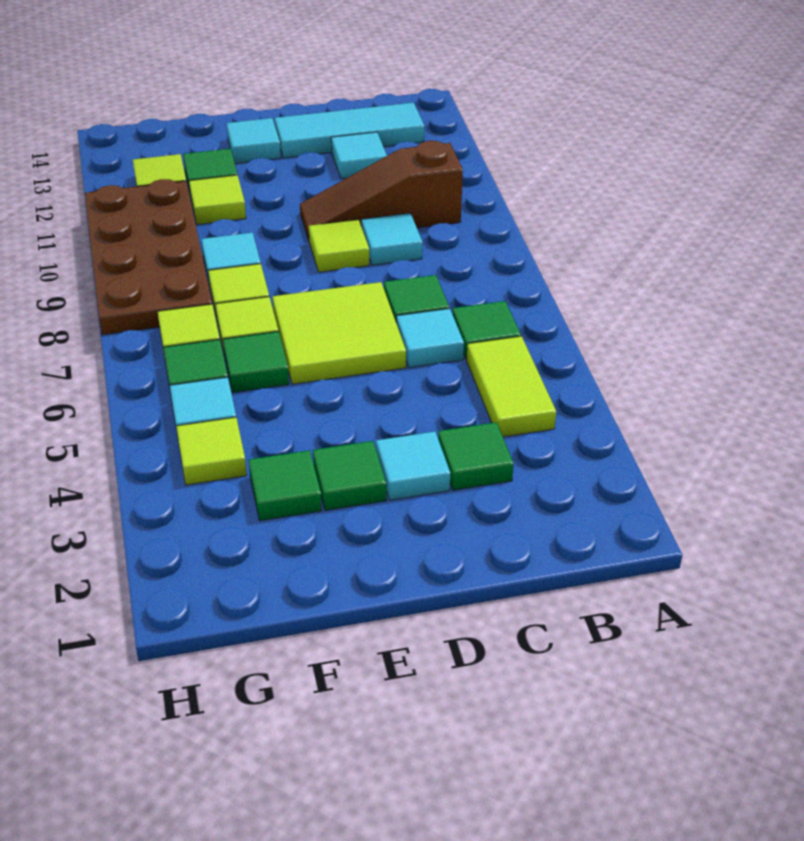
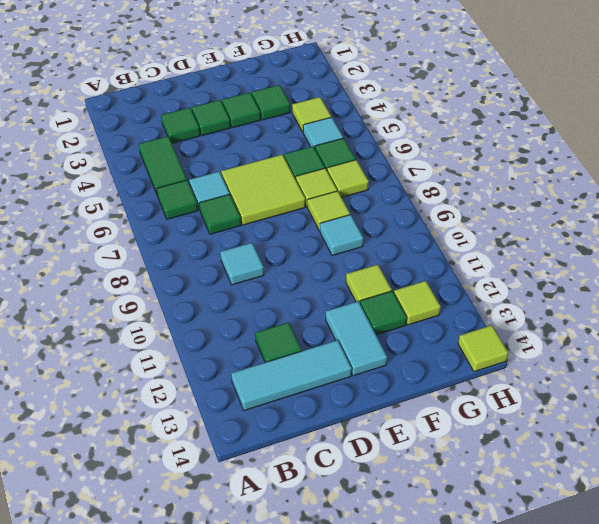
lime 1x2 tile [467,336,556,437] -> green 1x2 tile [139,136,187,196]
brown 1x3 slope [300,141,463,240] -> none
cyan 1x1 tile [331,132,387,179] -> green 1x1 tile [255,322,302,362]
cyan 1x1 tile [376,432,450,500] -> green 1x1 tile [192,100,231,136]
lime 1x1 tile [309,220,369,272] -> lime 1x1 tile moved to [458,325,508,372]
cyan 1x1 tile [227,118,281,163] -> cyan 1x2 tile [326,301,387,376]
brown 2x4 plate [85,179,212,335] -> none

